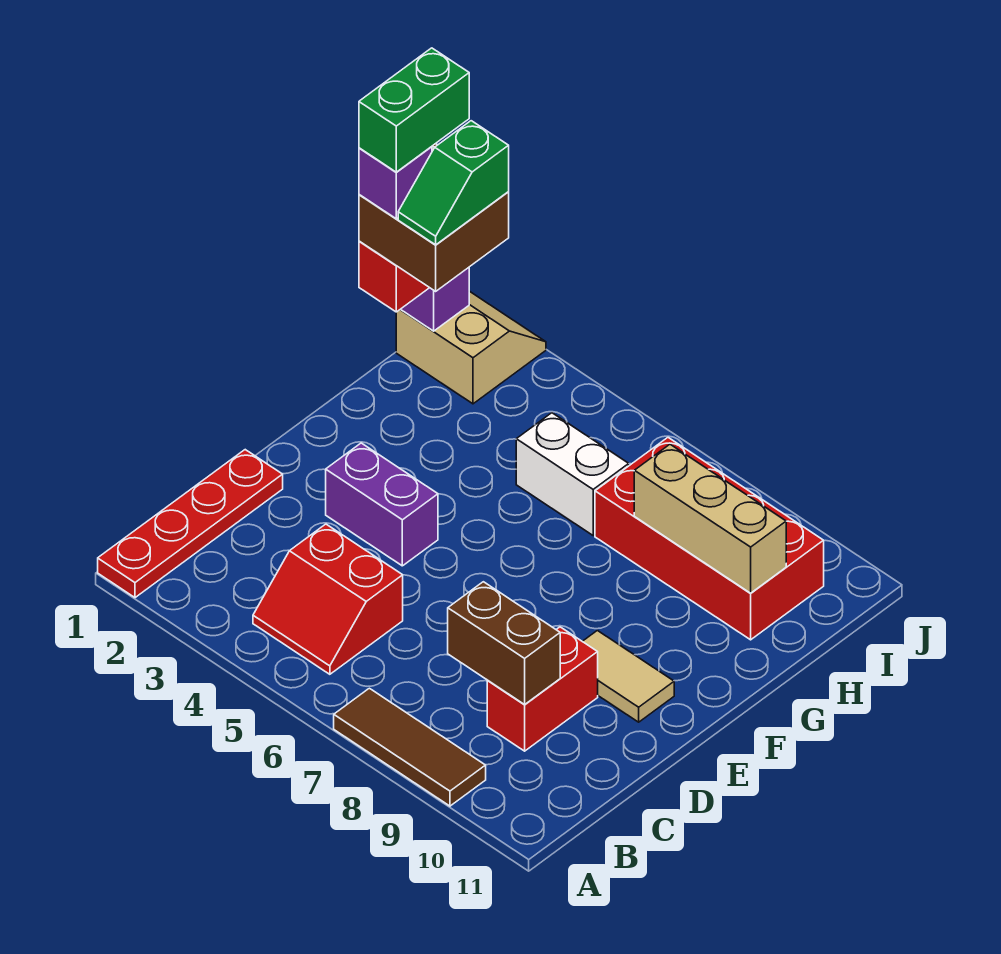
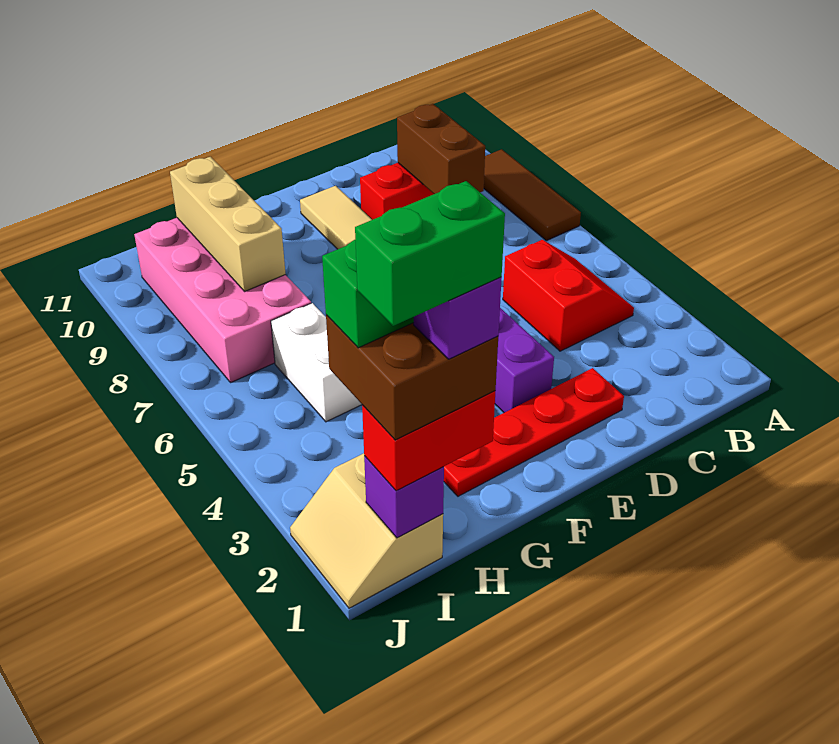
red 1x4 plate [98,450,283,598] -> red 1x4 plate moved to [444,368,624,496]
red 2x4 brick [595,438,824,640] -> pink 2x4 brick [134,218,311,382]

